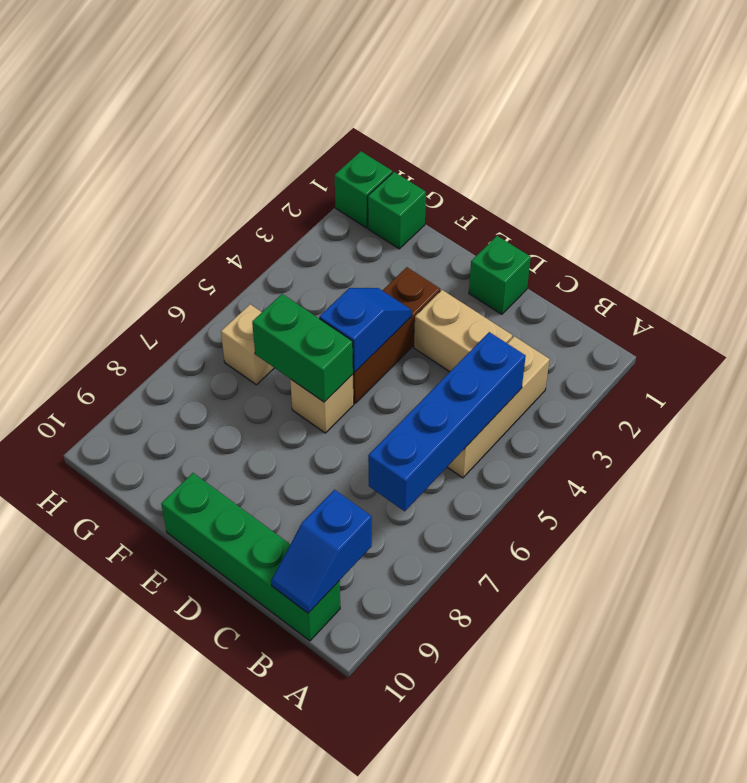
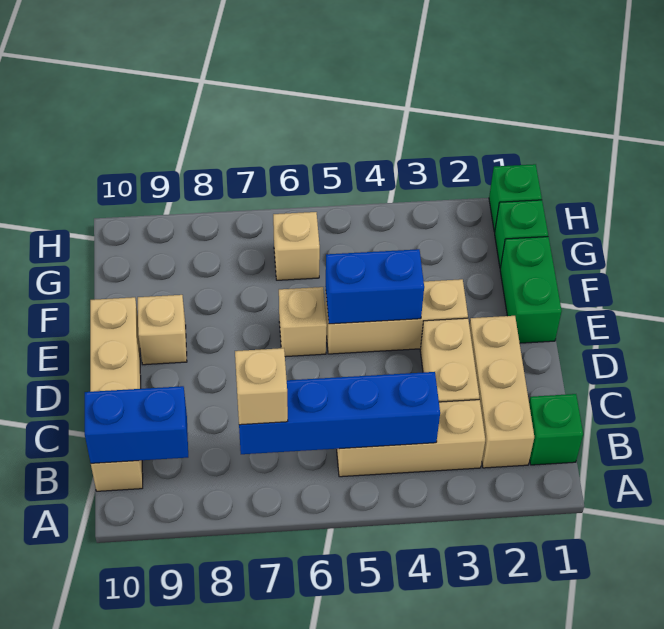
none -> tan 1x3 brick [469,316,534,468]
none -> tan 1x1 brick [235,348,288,425]
blue 1x2 slope [271,490,372,613] -> blue 1x2 brick [85,386,188,463]
green 1x4 brick [161,473,340,641] -> tan 1x4 brick [90,297,143,491]
green 1x1 brick [469,236,531,314] -> green 1x1 brick moved to [529,394,583,465]
brown 1x3 brick [353,267,440,404] -> tan 1x3 brick [325,279,468,354]
blue 1x2 slope [319,288,412,372] -> blue 1x2 brick [325,249,424,324]
green 1x2 brick [252,294,353,402] -> green 1x2 brick moved to [500,237,562,343]
none -> tan 1x1 brick [138,295,187,365]

